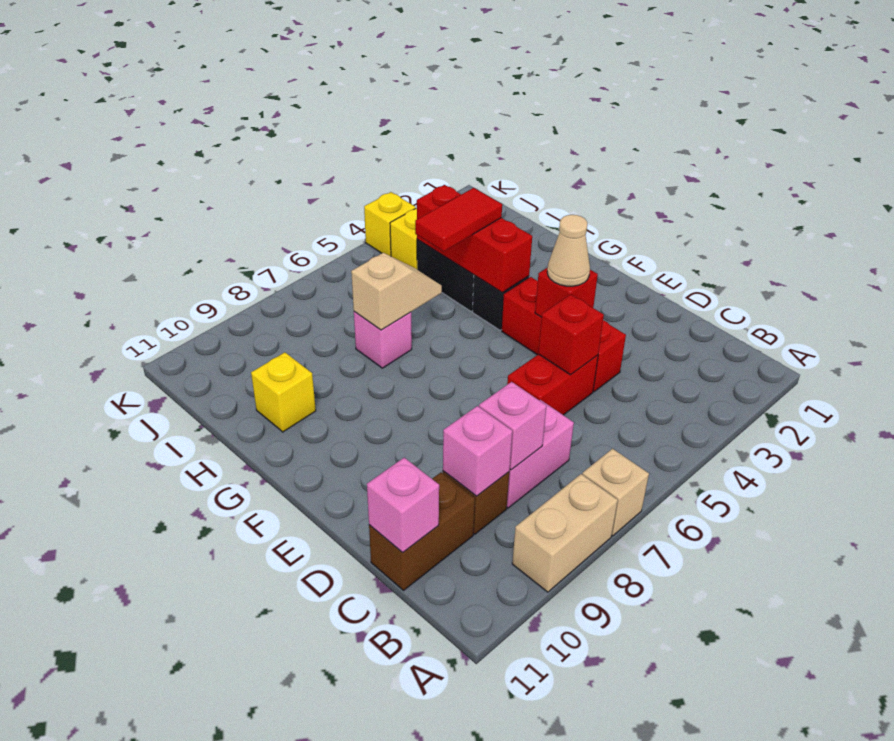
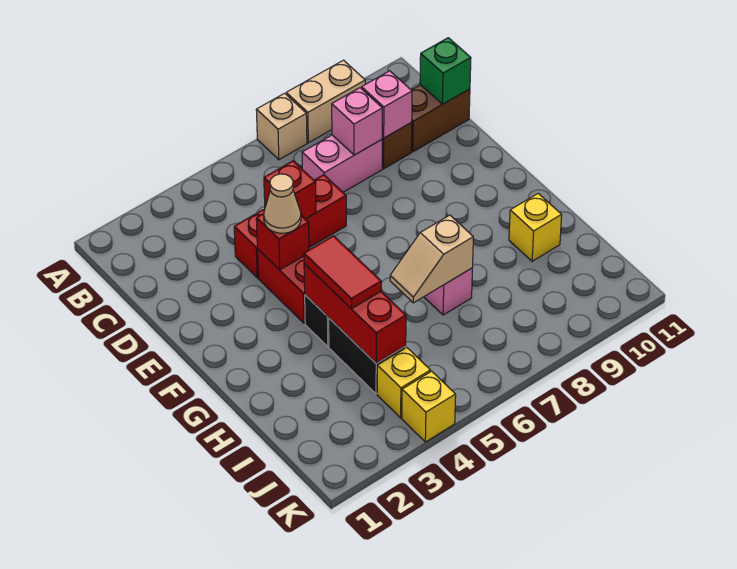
pink 1x1 brick [367,458,439,553] -> green 1x1 brick [420,38,471,104]
red 1x2 tile [415,188,502,251] -> red 1x2 tile turned to [304,236,381,309]

